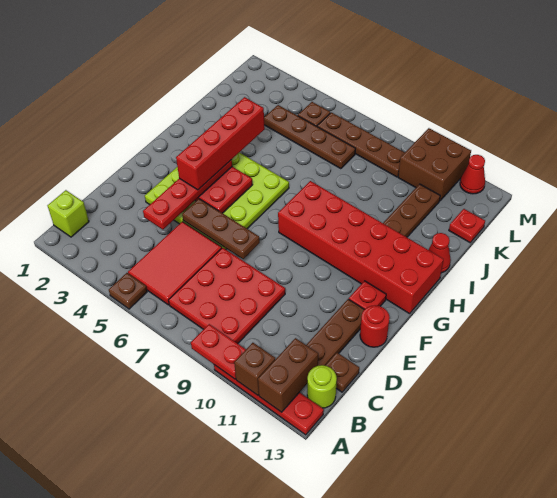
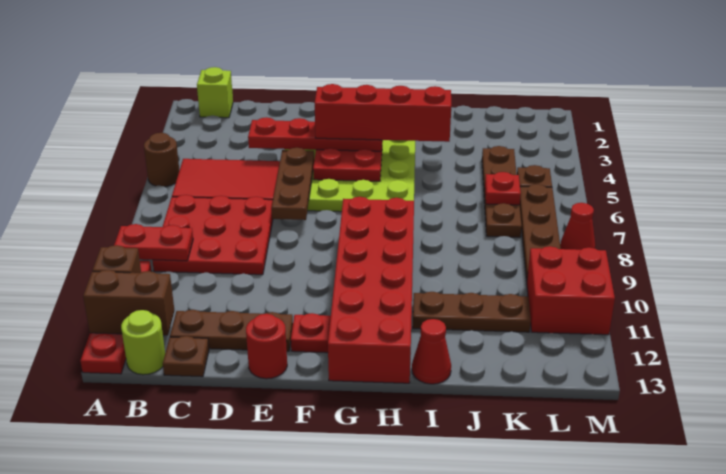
brown 1x1 plate [109,273,147,309] -> brown 1x1 round brick [144,133,179,187]
red 1x2 plate [191,324,246,379] -> red 1x2 plate turned to [114,224,193,261]
red 1x1 plate [449,209,485,243] -> red 1x1 plate moved to [485,172,521,205]
brown 2x2 brick [398,128,471,201] -> red 2x2 brick [527,246,615,335]
red 1x1 cone [460,155,485,194] -> red 1x1 cone moved to [560,203,595,250]

